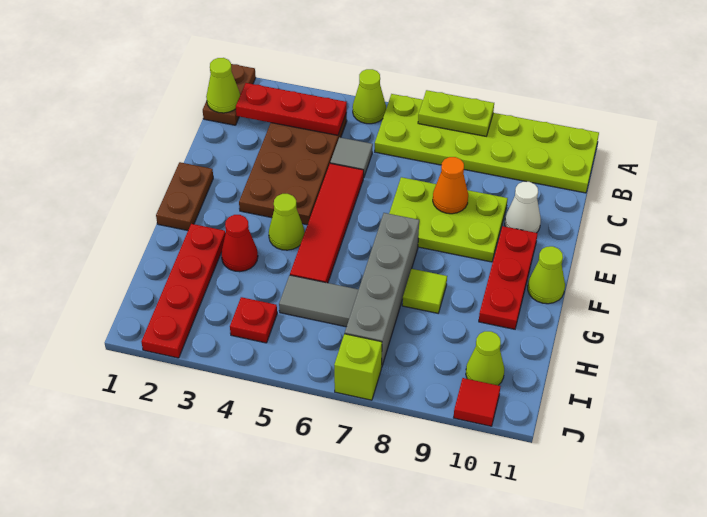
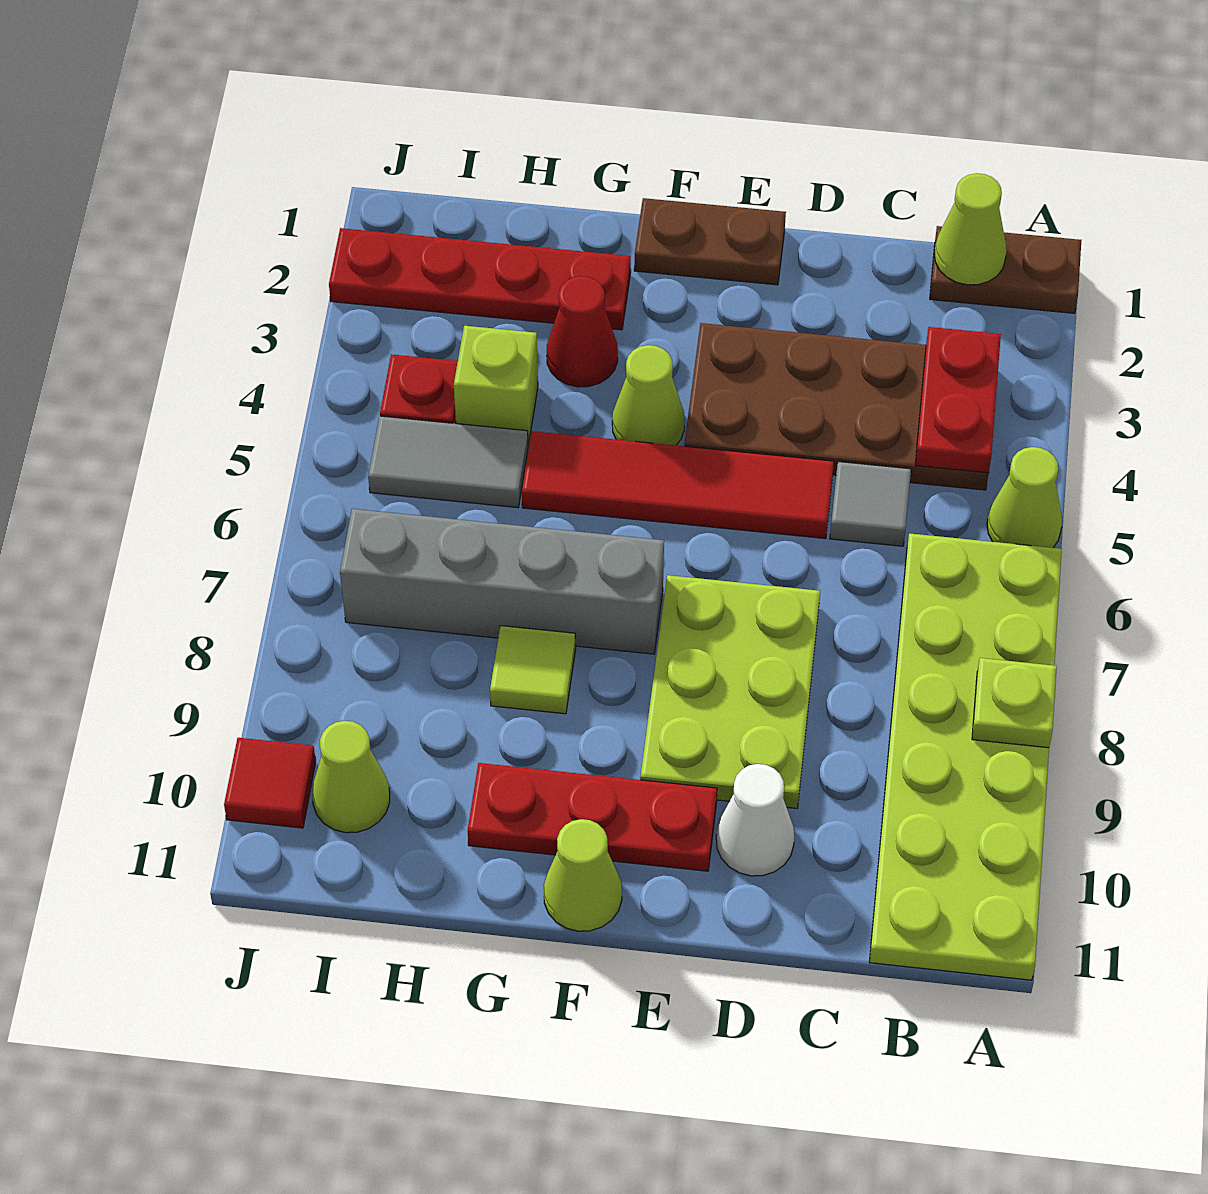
lime 1x2 plate [418,90,494,136] -> lime 1x1 plate [972,658,1057,748]
red 1x3 plate [236,83,347,135] -> red 1x2 plate [915,327,1001,473]
orange 1x1 cone [433,157,468,214] -> none
grey 1x2 tile [279,275,359,327] -> grey 1x2 tile turned to [368,416,528,508]
lime 1x1 brick [334,334,382,400] -> lime 1x1 brick moved to [454,326,538,444]

